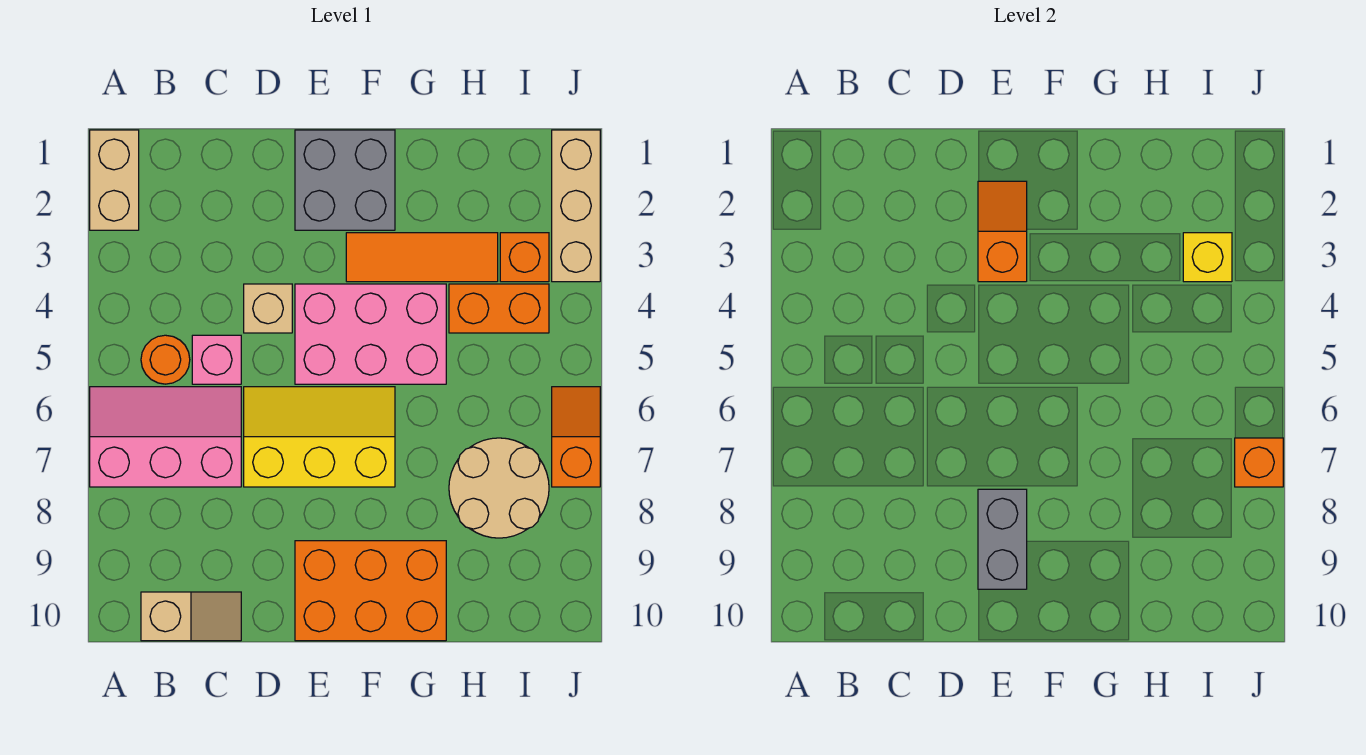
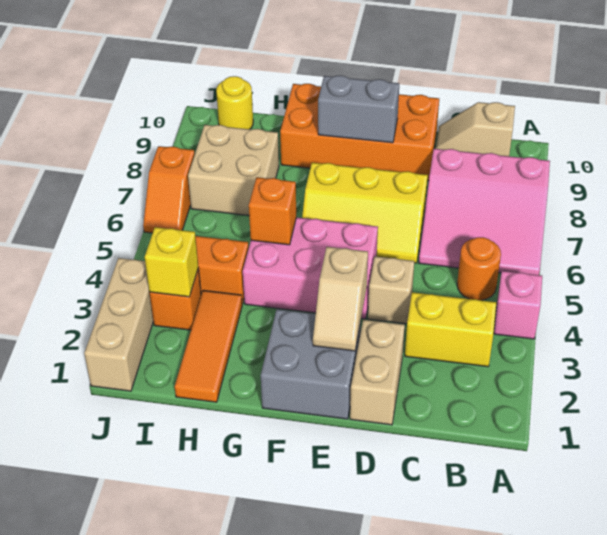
tan 1x2 brick [90,130,139,230] -> tan 1x2 brick moved to [350,320,405,425]
pink 2x3 slope [90,387,241,487] -> pink 3x3 slope [419,149,550,275]
none -> yellow 1x2 brick [405,292,496,367]
pink 1x1 brick [192,335,241,384] -> pink 1x1 brick moved to [494,271,542,339]
orange 1x2 slope [978,181,1027,282] -> tan 1x2 slope [313,247,368,351]
grey 1x2 brick [978,489,1027,589] -> grey 1x2 brick turned to [318,75,399,143]
orange 2x3 brick [295,541,446,641] -> orange 2x4 brick [280,84,439,181]
orange 1x3 tile [346,233,498,282] -> orange 1x3 tile turned to [175,290,242,402]
tan 2x2 round brick [449,438,549,538] -> tan 2x2 brick [188,125,279,215]
none -> yellow 1x1 round brick [216,76,253,129]
orange 1x1 brick [1235,438,1283,487] -> orange 1x1 brick moved to [249,177,296,245]

